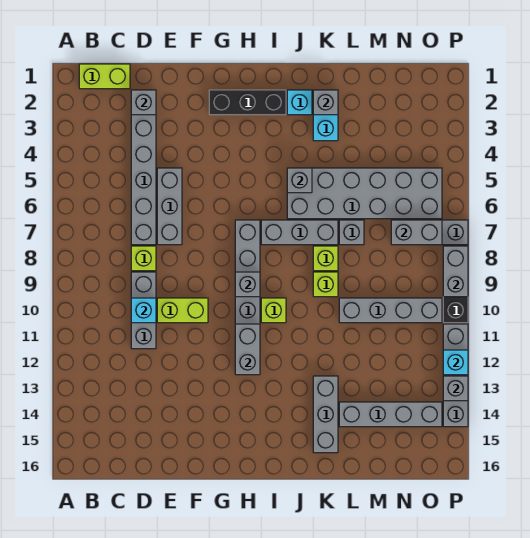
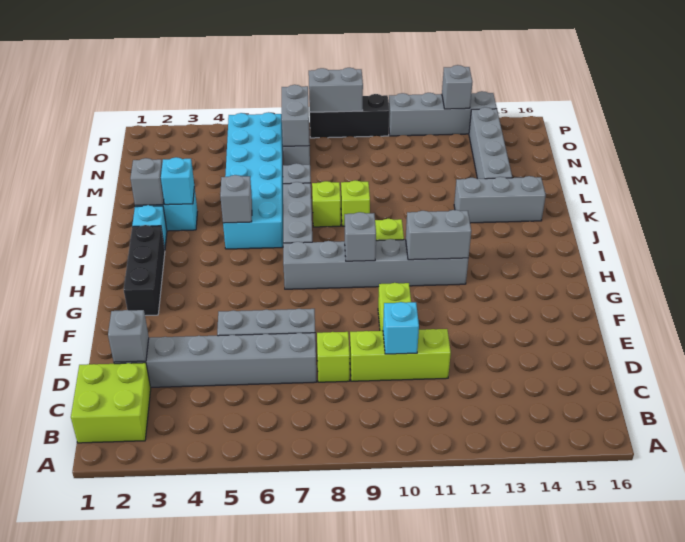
lime 1x2 brick [79,64,130,89] -> lime 2x2 brick [71,363,151,443]
grey 1x3 brick [131,272,156,349] -> lime 1x3 brick [350,329,451,381]
grey 2x6 brick [287,168,442,219] -> cyan 2x6 brick [223,112,283,249]
grey 1x4 brick [339,298,442,323] -> none
cyan 1x1 brick [443,350,468,375] -> cyan 1x1 brick moved to [161,157,194,205]

